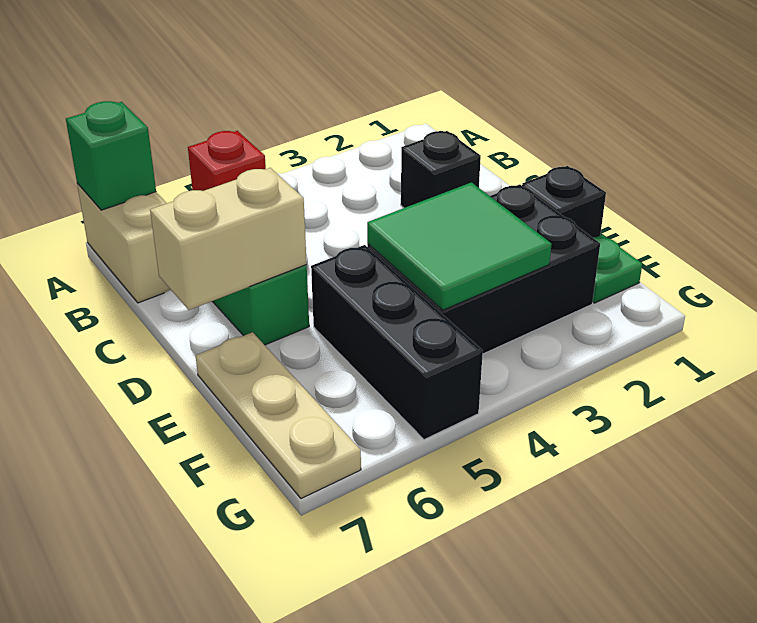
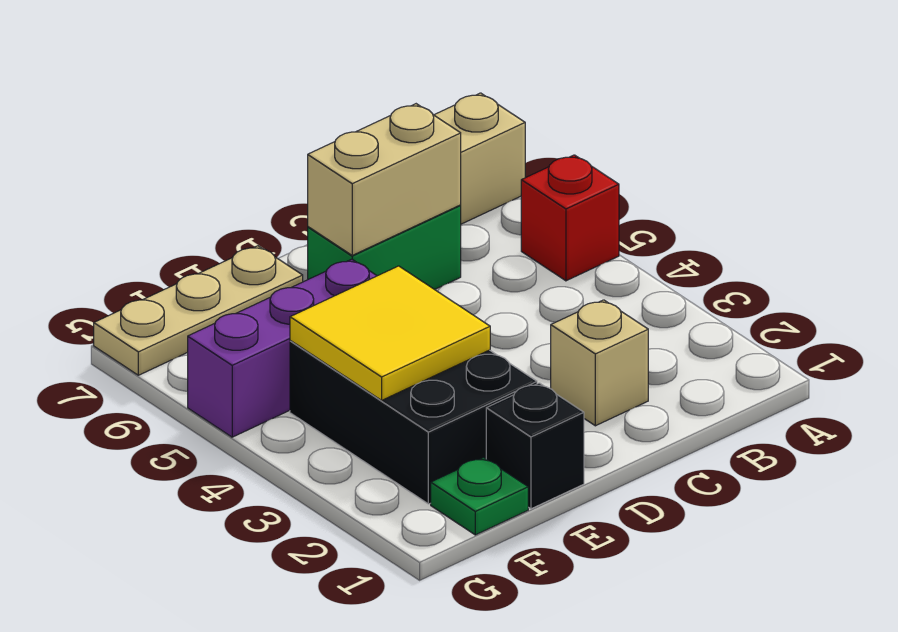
green 1x1 brick [66,101,156,210] -> none
black 1x1 brick [401,131,481,208] -> tan 1x1 brick [551,300,648,426]
tan 1x2 brick [150,168,307,310] -> tan 1x2 brick turned to [308,104,461,255]
green 2x2 tile [367,183,552,310] -> yellow 2x2 tile [290,266,490,400]
black 1x3 brick [311,245,483,440] -> purple 1x3 brick [188,259,377,437]

